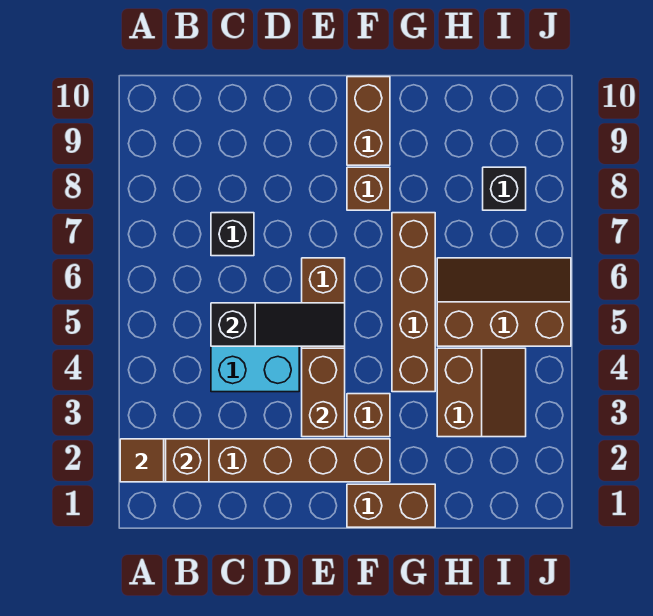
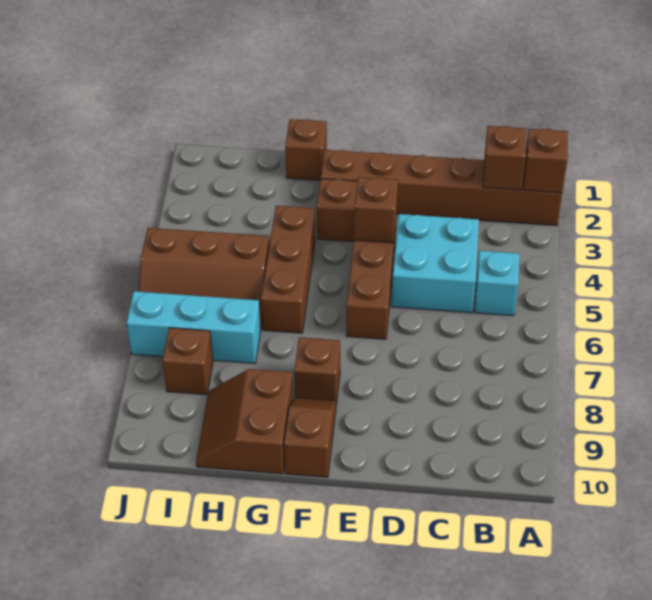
brown 1x1 tile [120,439,164,482] -> brown 1x1 brick [524,129,568,193]
none -> cyan 1x1 brick [475,251,519,316]
black 1x3 slope [211,303,345,346] -> none
black 1x1 brick [211,213,254,256] -> none
brown 1x2 brick [302,348,345,437] -> brown 1x1 brick [354,177,398,243]
brown 1x2 brick [347,484,435,527] -> brown 1x1 brick [285,119,327,181]
brown 1x2 brick [347,77,390,165] -> brown 1x2 slope [284,398,336,477]
brown 1x4 brick [392,213,435,392] -> brown 1x3 brick [261,206,315,333]
brown 2x2 slope [437,348,526,437] -> brown 2x2 slope moved to [196,369,293,474]
none -> cyan 1x3 brick [126,291,261,363]
black 1x1 brick [483,167,526,210] -> brown 1x1 brick [162,328,213,395]

